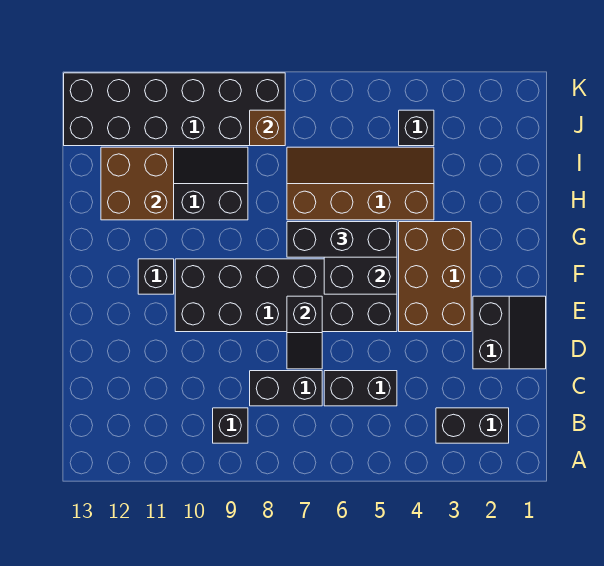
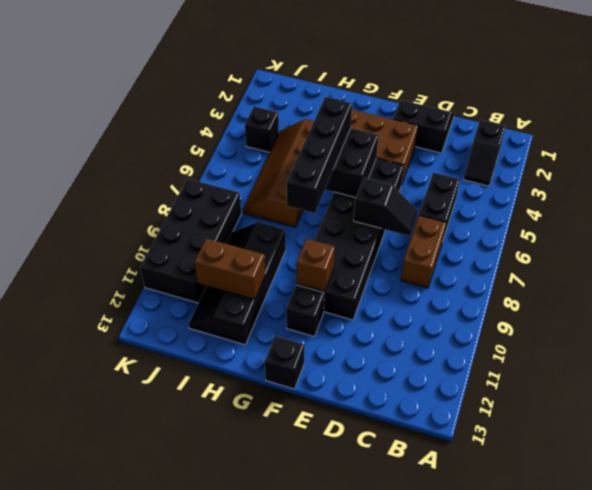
black 1x2 brick [436,408,509,443] -> black 1x2 slope [464,120,506,186]
black 1x1 brick [213,408,248,443] -> black 1x1 brick moved to [265,336,305,389]
black 1x2 brick [250,371,322,406] -> brown 1x2 brick [401,215,446,288]
black 1x3 brick [287,222,397,257] -> black 1x4 brick [287,97,352,213]
brown 2x2 brick [101,147,174,220] -> brown 1x2 brick [195,238,265,299]
black 2x6 brick [64,73,285,146] -> black 2x4 brick [140,179,241,303]
brown 1x1 brick [250,110,285,146] -> brown 1x1 brick moved to [297,239,335,291]

